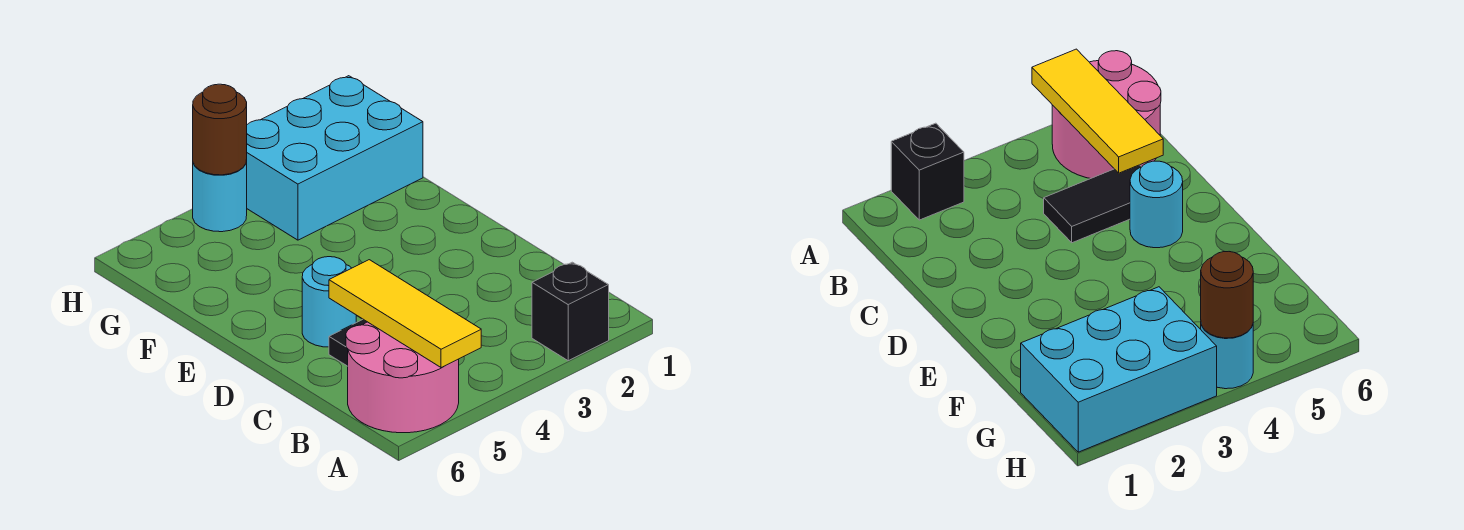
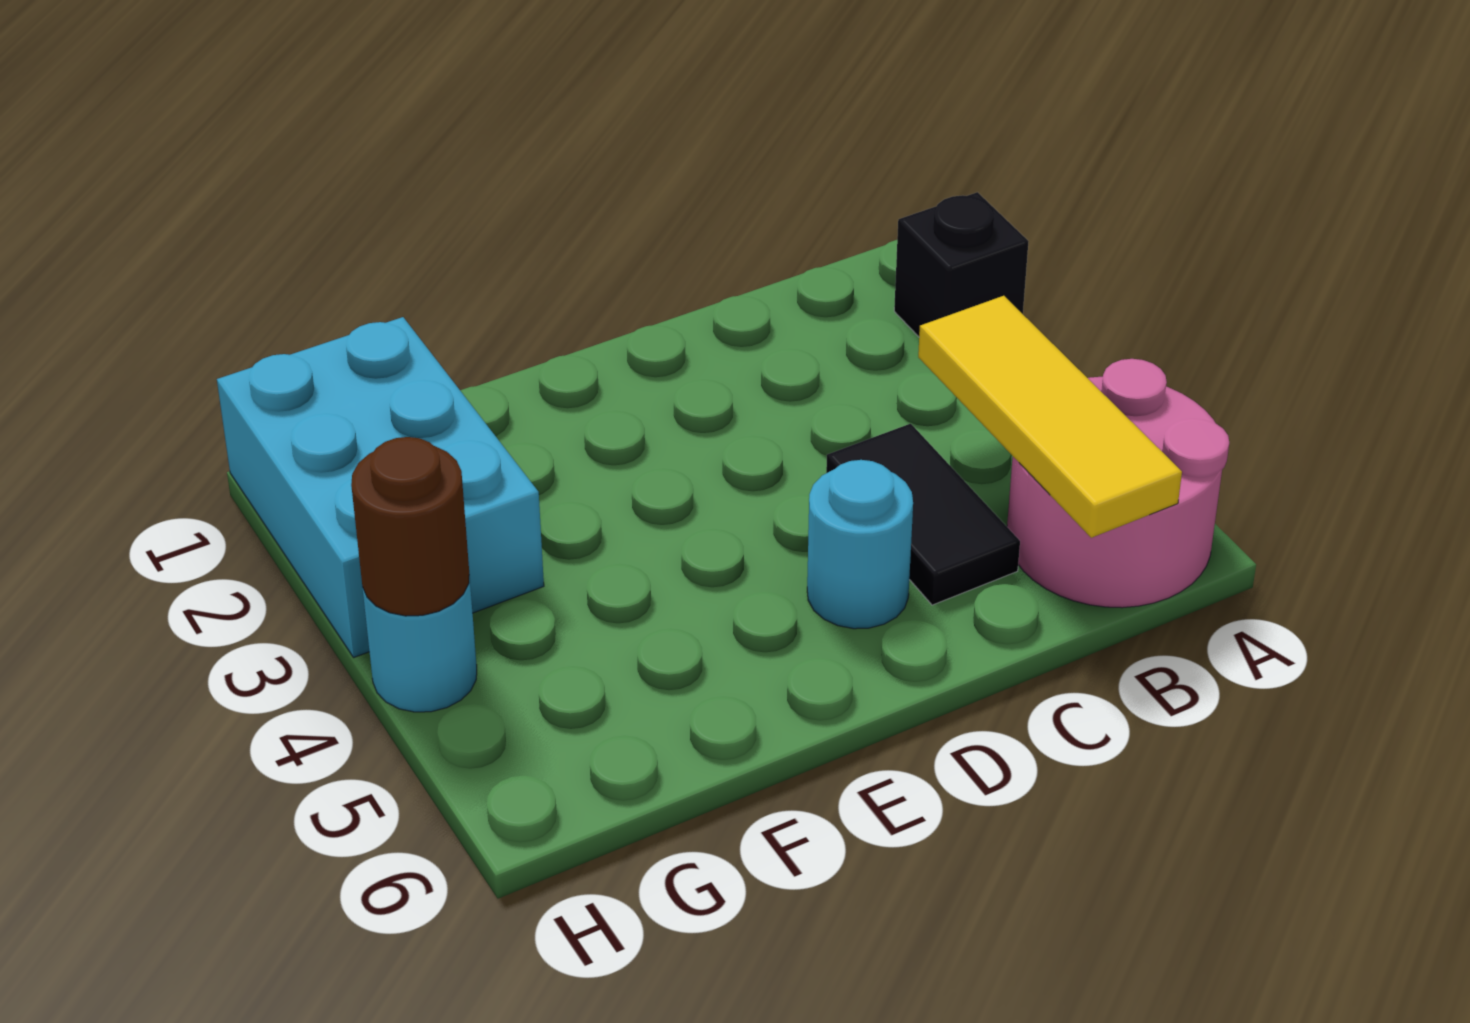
yellow 1x3 tile [329,260,481,368] -> yellow 1x3 tile turned to [918,296,1182,538]

